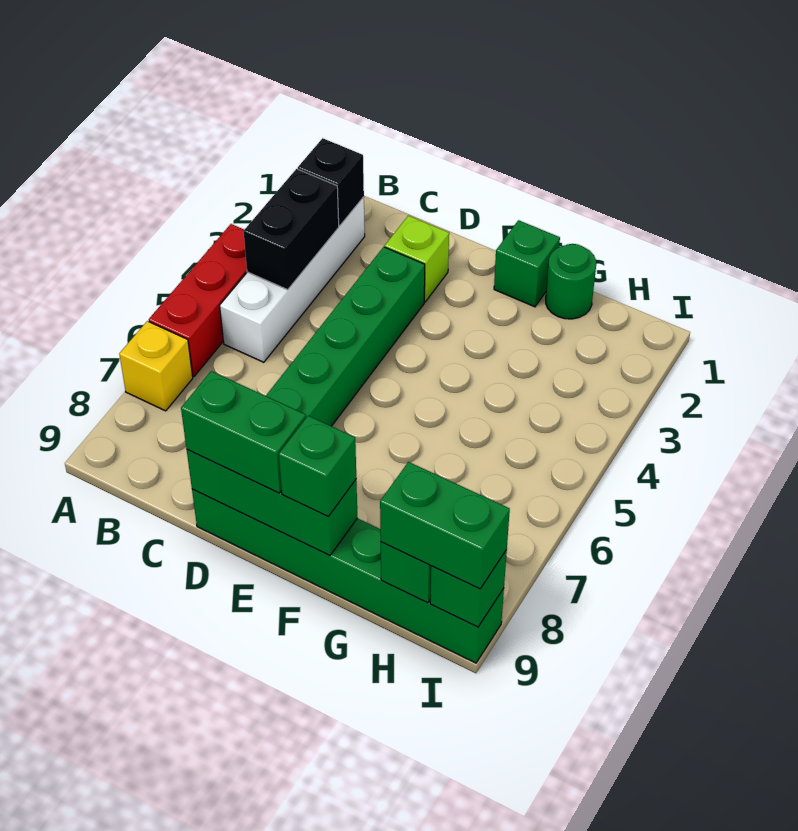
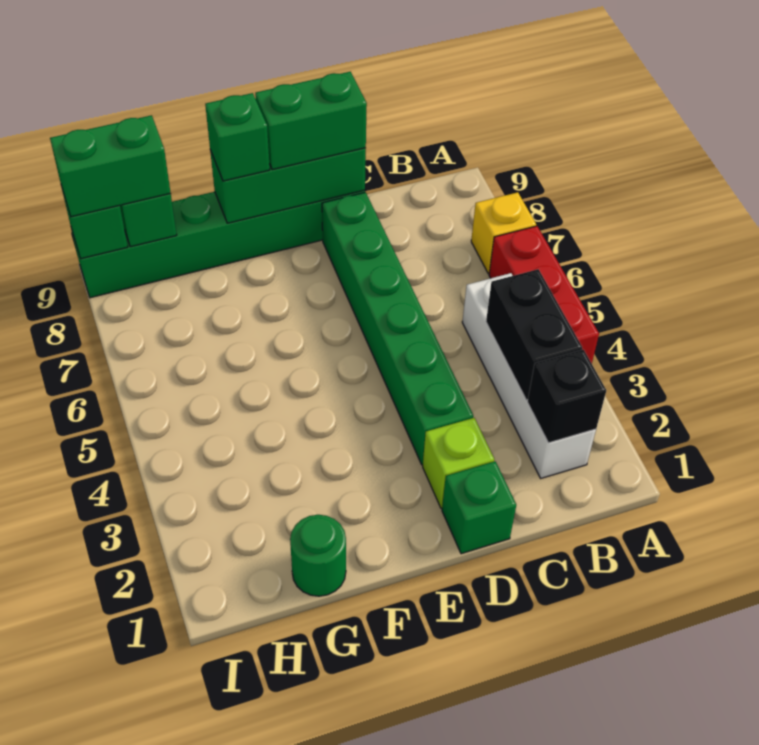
green 1x1 brick [494,220,560,307] -> green 1x1 brick moved to [442,462,516,554]

